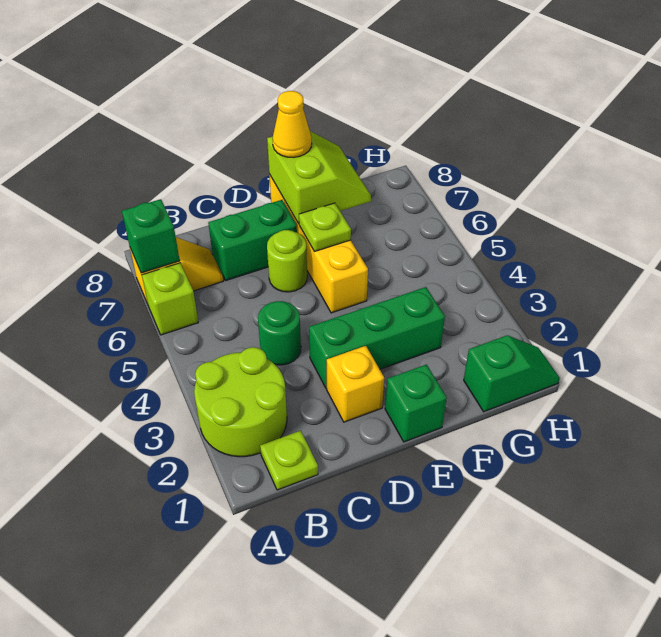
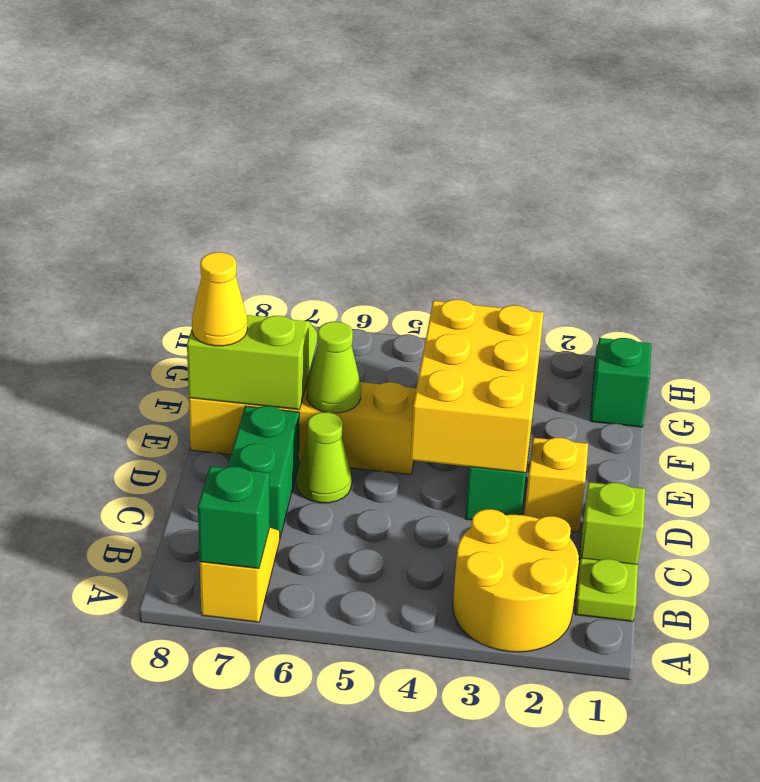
lime 2x2 round brick [194,347,287,457] -> yellow 2x2 round brick [453,509,579,652]
lime 1x1 brick [142,263,198,335] -> lime 1x1 brick moved to [579,482,645,564]
green 1x1 round brick [258,301,301,365] -> none
none -> yellow 2x3 brick [410,300,544,473]
lime 1x1 round brick [267,230,307,292] -> lime 1x1 cone [297,412,351,503]
green 1x1 brick [385,365,447,442] -> none
lime 1x1 plate [299,203,351,252] -> lime 1x1 cone [307,322,361,413]

